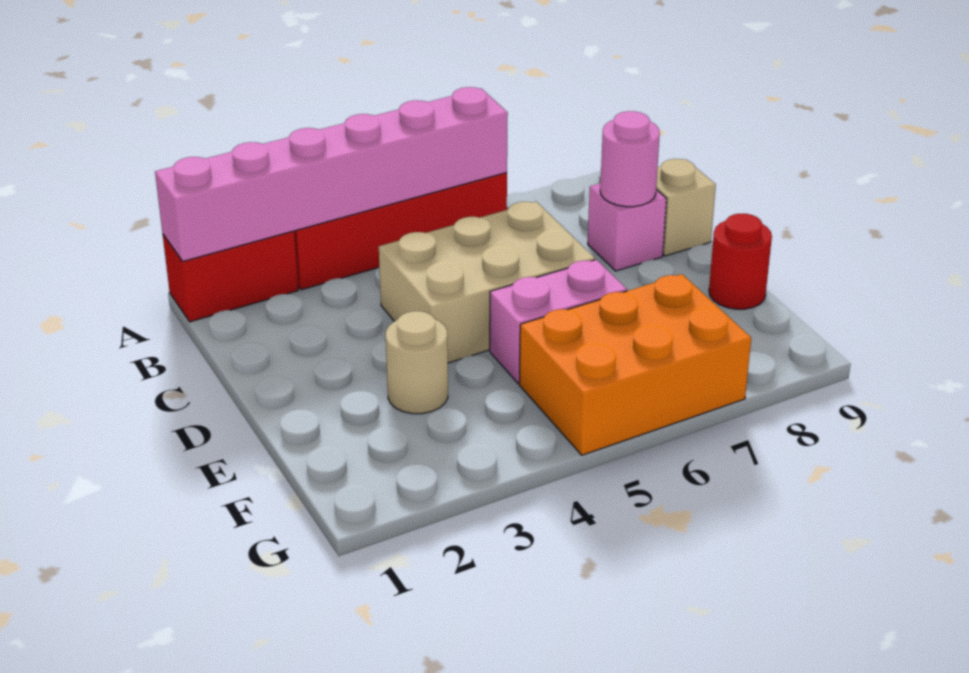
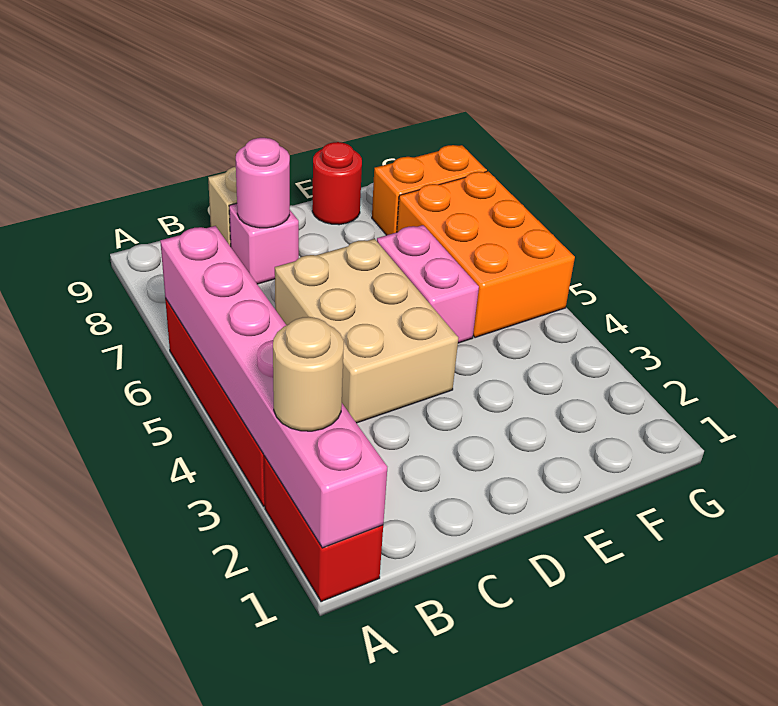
tan 1x1 round brick [386,311,448,414] -> tan 1x1 round brick moved to [273,317,344,431]
none -> orange 1x2 brick [372,145,487,235]

